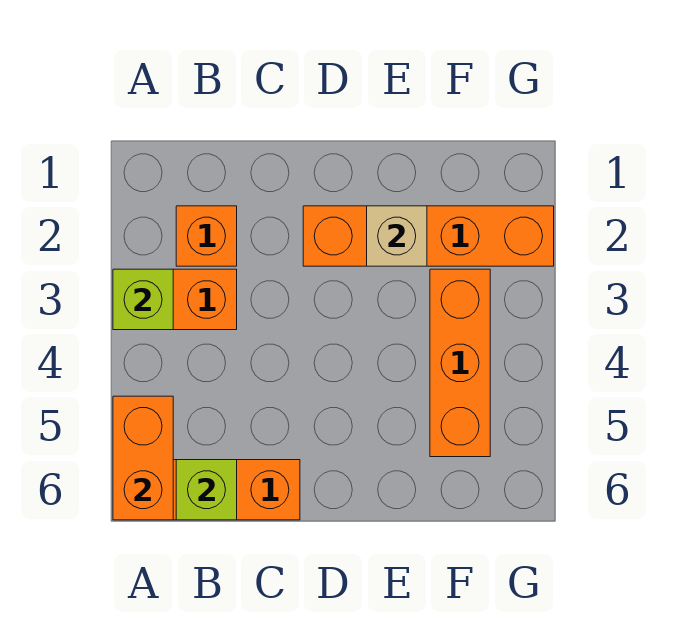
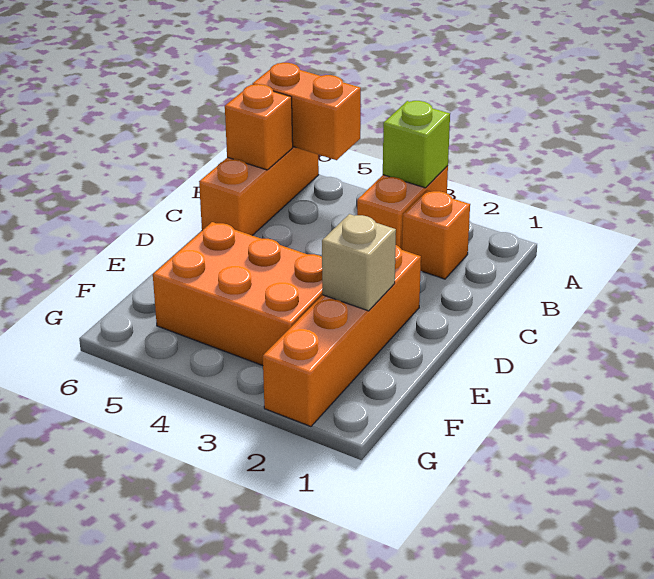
lime 1x1 brick [176,460,237,520] -> orange 1x1 brick [225,84,293,170]
orange 1x3 brick [430,269,490,457] -> orange 2x3 brick [153,222,322,366]

